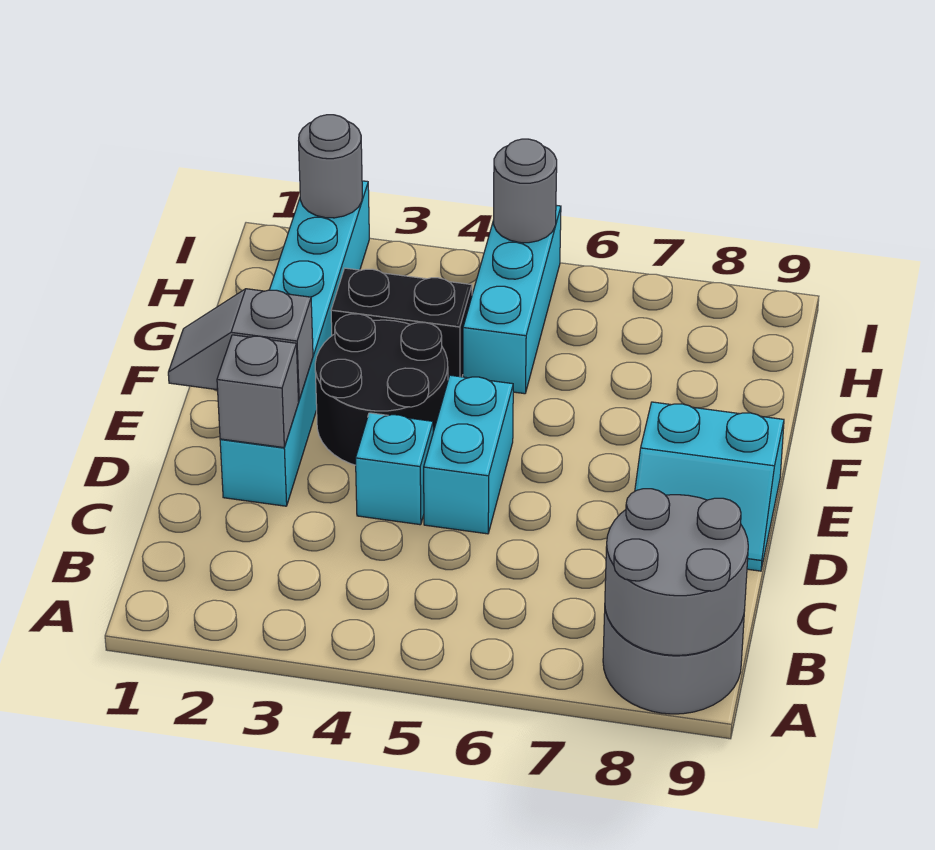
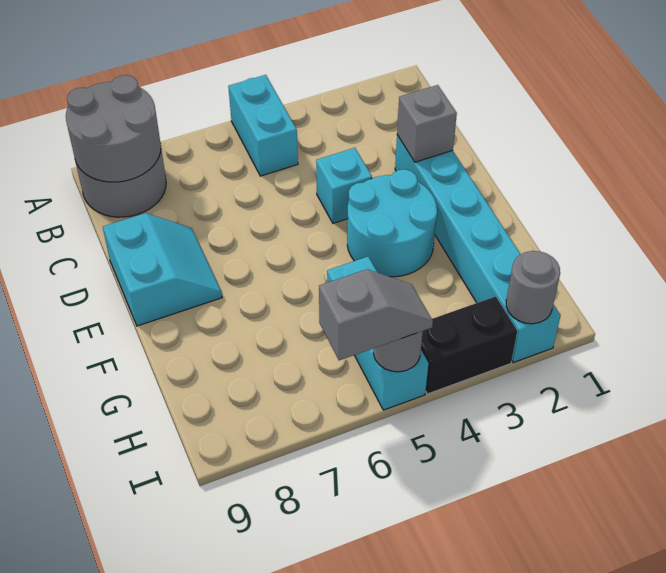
cyan 1x2 brick [424,375,513,534] -> cyan 1x2 brick moved to [228,75,298,176]
cyan 2x2 slope [635,402,784,571] -> cyan 2x2 slope turned to [103,213,222,326]
grey 1x2 slope [168,289,313,400] -> grey 1x2 slope moved to [319,269,433,360]
black 2x2 round brick [315,314,448,465] -> cyan 2x2 round brick [347,169,437,277]
black 1x2 brick [331,268,472,379] -> black 1x2 brick moved to [421,296,517,394]

